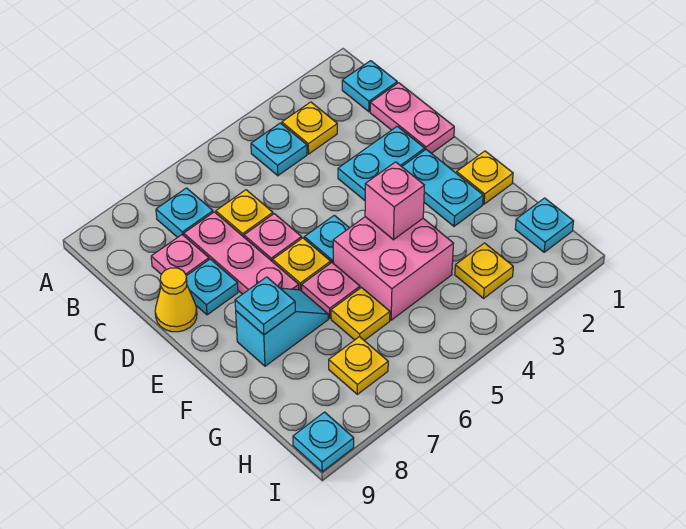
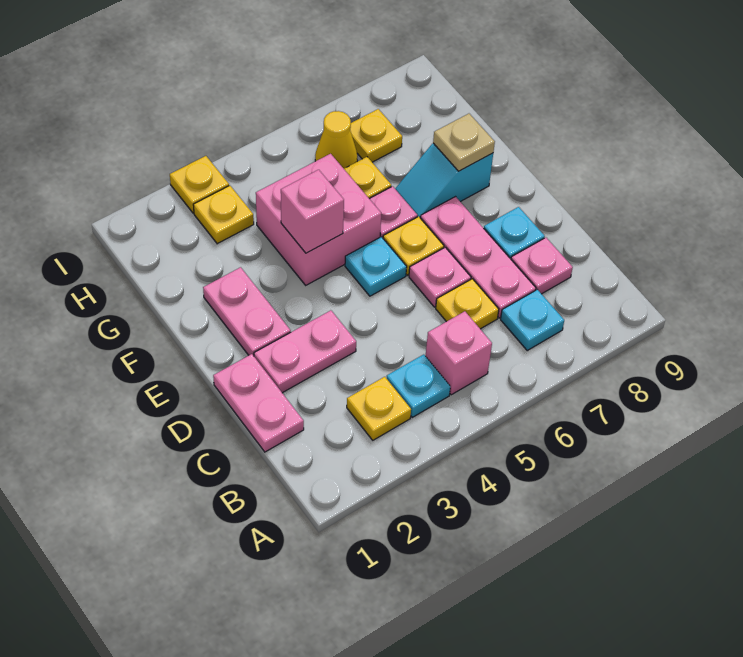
cyan 1x1 plate [342,61,397,112] -> none
none -> pink 1x1 brick [426,311,492,395]
cyan 1x2 plate [338,126,425,200] -> pink 1x2 plate [254,310,356,393]
yellow 1x1 cone [155,268,197,332] -> yellow 1x1 cone moved to [315,111,357,168]
cyan 1x2 plate [402,150,483,226] -> pink 1x2 plate [203,267,291,356]
yellow 1x1 plate [457,151,513,204] -> yellow 1x1 plate moved to [170,156,229,213]
cyan 1x1 plate [235,277,295,335] -> tan 1x1 plate [433,114,495,171]
cyan 1x1 plate [515,198,573,252] -> none
cyan 1x1 plate [293,412,354,472] -> none

